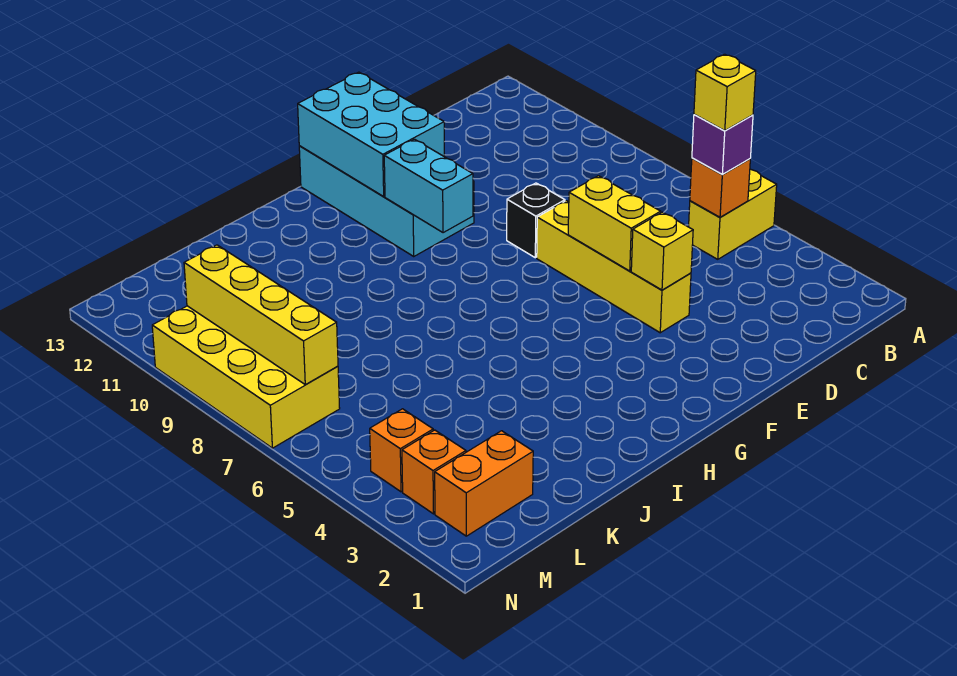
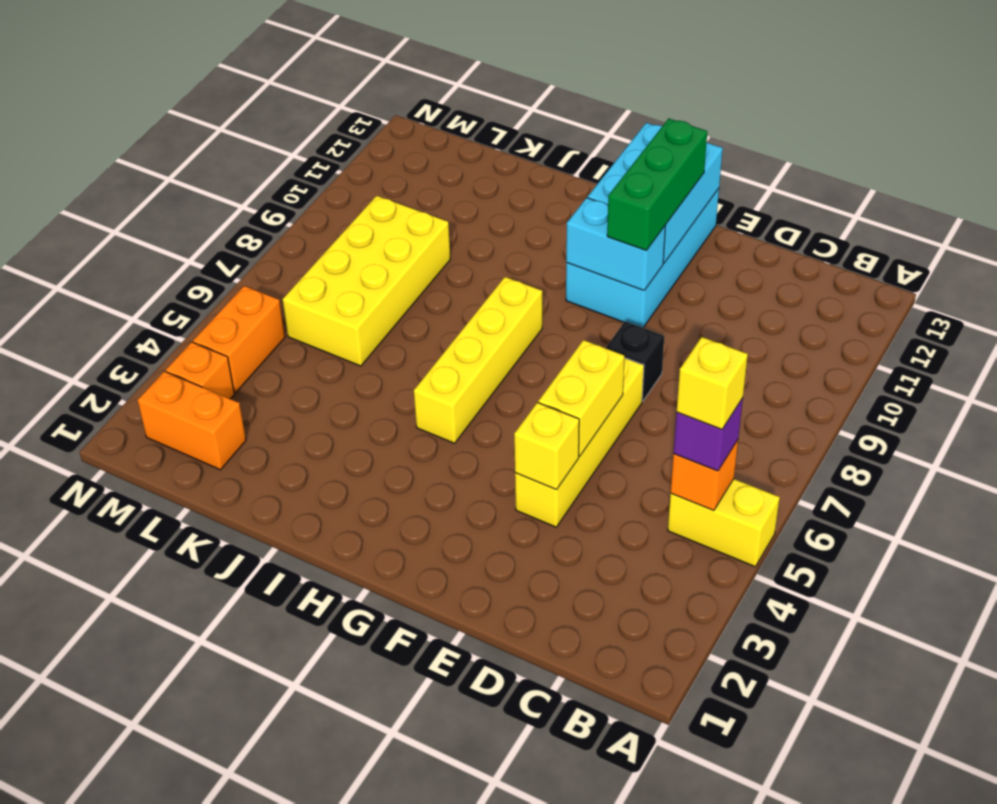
none -> green 1x3 brick [607,119,707,250]
cyan 1x2 brick [384,139,473,233] -> cyan 1x2 brick turned to [566,198,665,290]
orange 1x1 brick [370,409,433,492] -> orange 1x2 brick [193,286,285,393]
yellow 2x4 brick [152,306,340,448] -> yellow 2x4 brick moved to [283,196,450,366]
yellow 1x4 brick [184,245,338,385] -> yellow 1x4 brick moved to [414,277,542,443]

